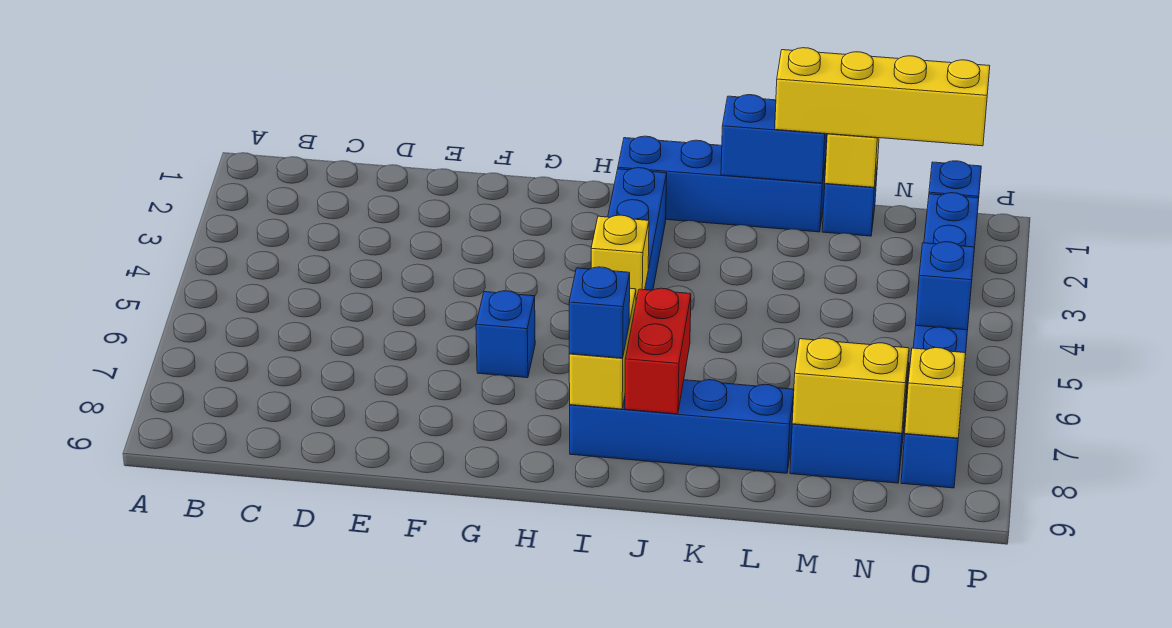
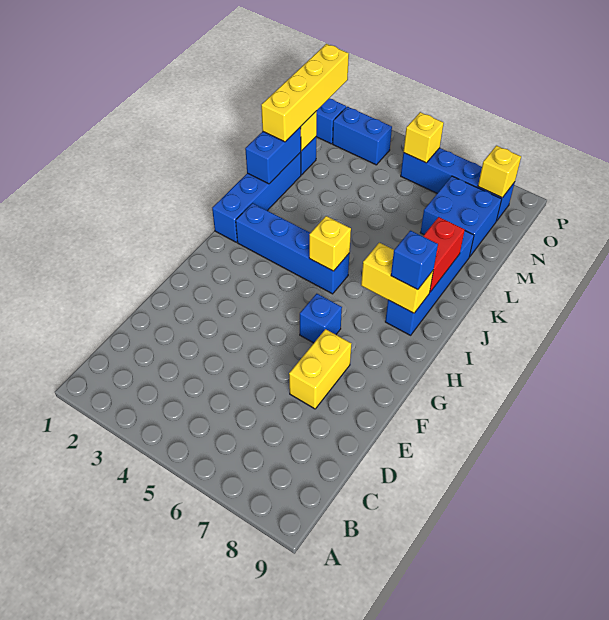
red 1x2 brick [625,288,691,414] -> red 1x2 brick turned to [423,217,465,292]
yellow 1x2 brick [792,338,909,433] -> yellow 1x2 brick moved to [289,329,351,409]
blue 1x1 brick [916,242,975,330] -> yellow 1x1 brick [403,112,444,163]

